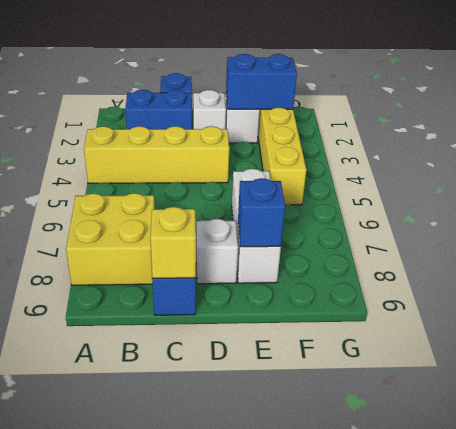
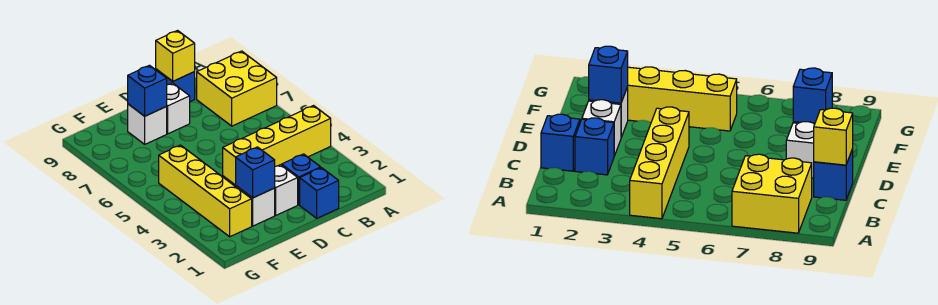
blue 1x2 brick [125,90,192,129] -> blue 1x1 brick [282,154,321,205]
blue 1x2 brick [226,54,297,110] -> blue 1x1 brick [236,147,275,198]
white 1x3 brick [232,169,281,283] -> white 1x1 brick [127,104,167,144]

